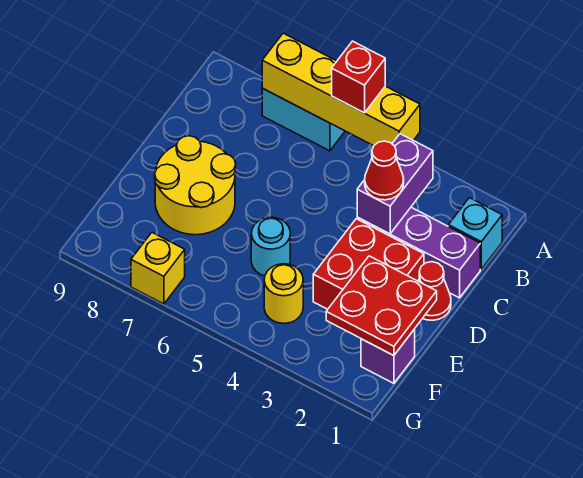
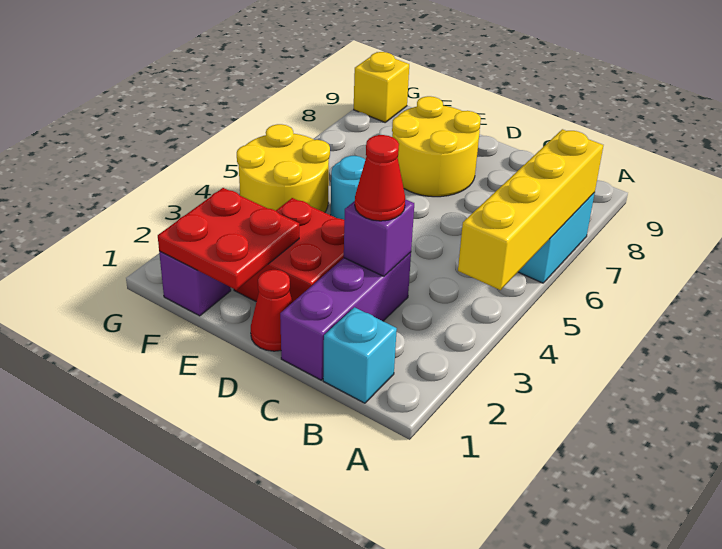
red 1x1 brick [332,41,385,113] -> none
purple 1x2 brick [357,134,433,234] -> purple 1x1 brick [344,199,414,276]
yellow 1x1 round brick [264,264,303,323] -> yellow 2x2 round brick [237,124,330,213]
yellow 1x1 brick [131,233,185,304] -> yellow 1x1 brick moved to [354,52,409,122]

